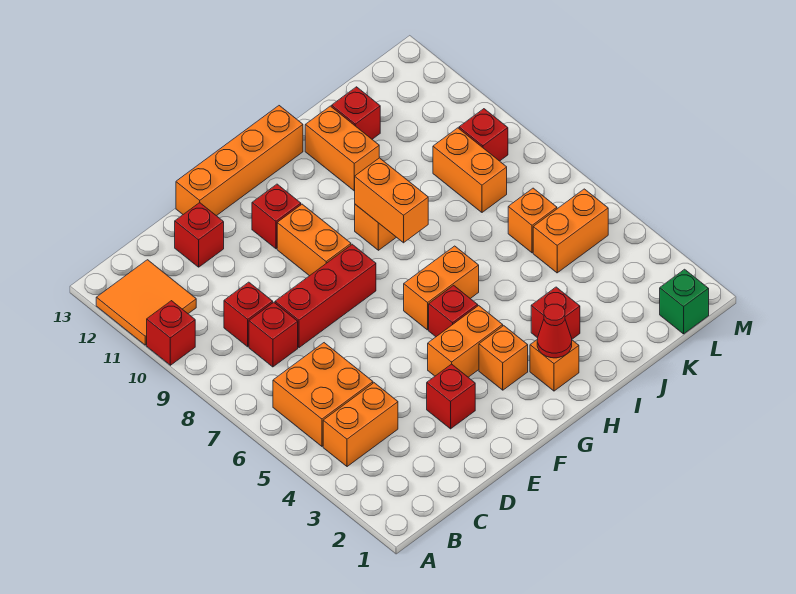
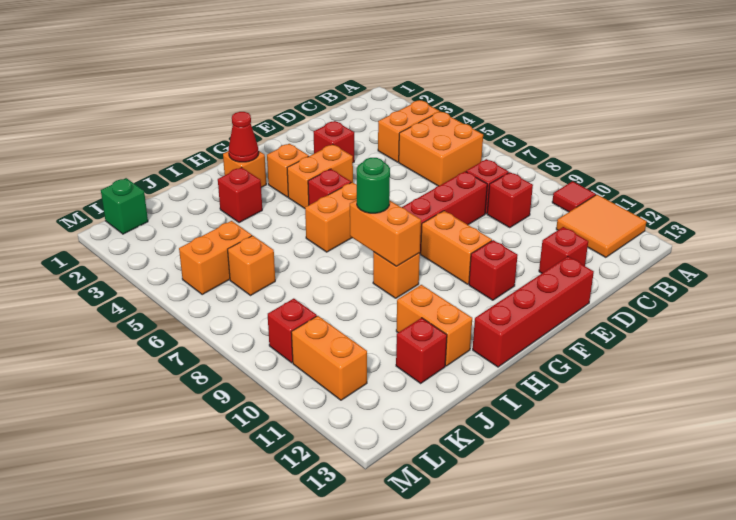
red 1x1 brick [147,301,195,365] -> red 1x1 tile [552,181,596,212]
orange 1x4 brick [176,106,303,216] -> red 1x4 brick [473,256,594,367]
none -> green 1x1 round brick [357,158,390,213]
orange 1x2 brick [433,128,507,212] -> orange 1x2 brick moved to [291,316,367,400]

